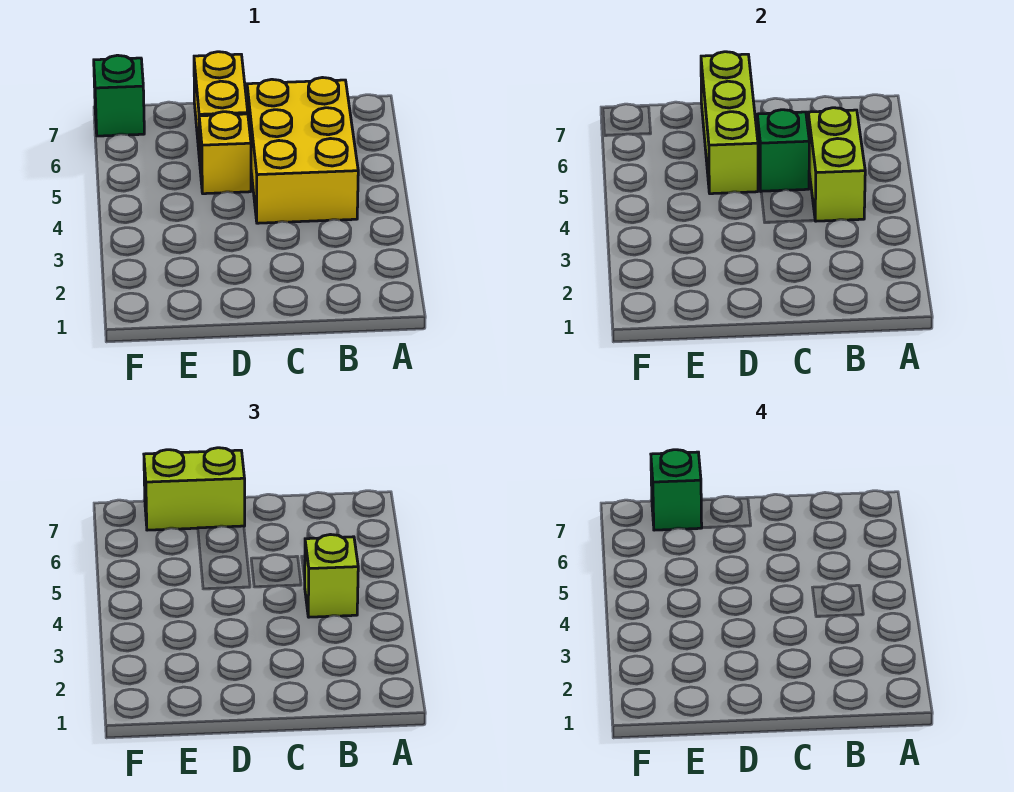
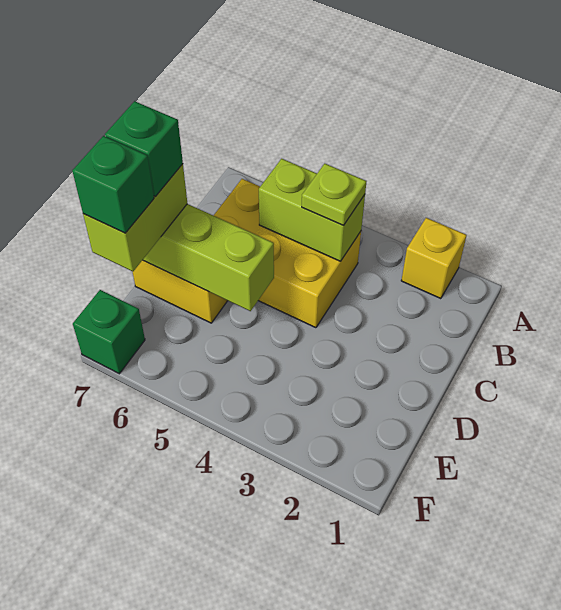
lime 1x1 brick [305,535,358,617] -> lime 1x1 plate [302,164,366,226]
green 1x1 brick [757,110,809,191] -> green 1x1 brick moved to [105,101,183,196]
yellow 1x1 brick [199,112,251,194] -> yellow 1x1 brick moved to [401,218,467,299]

